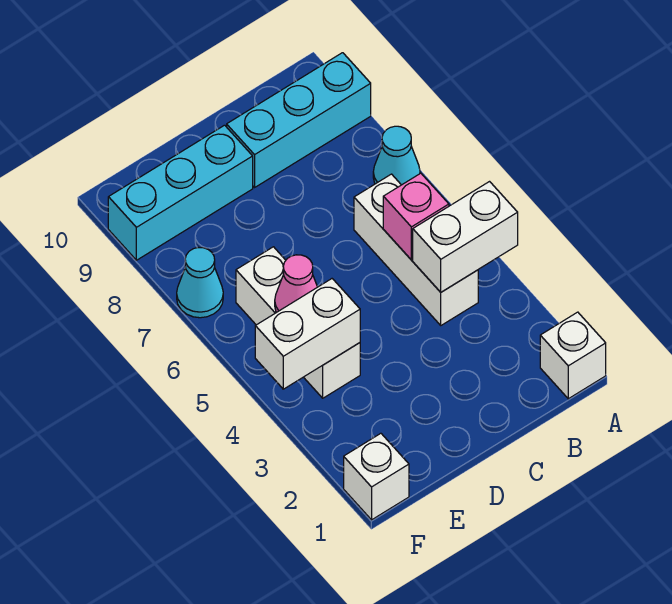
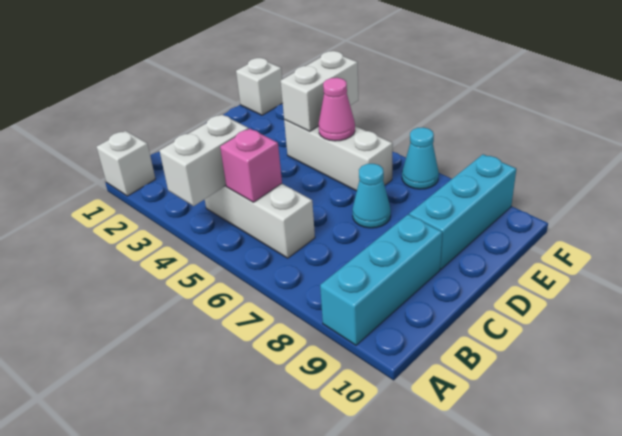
cyan 1x1 cone [373,126,420,185] -> cyan 1x1 cone moved to [352,164,391,228]

